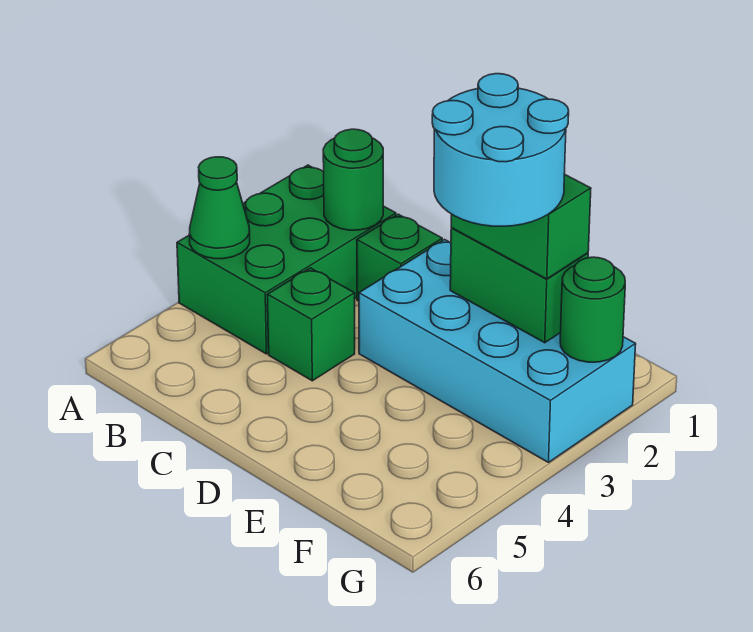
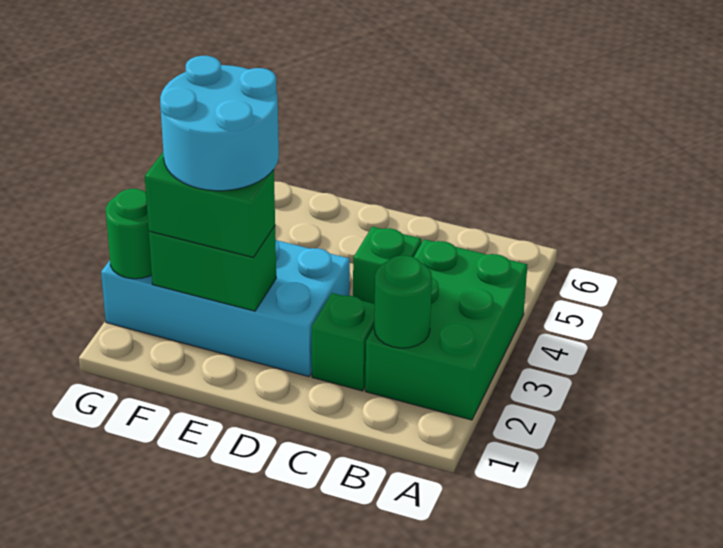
green 1x1 cone [189,157,250,259] -> none

